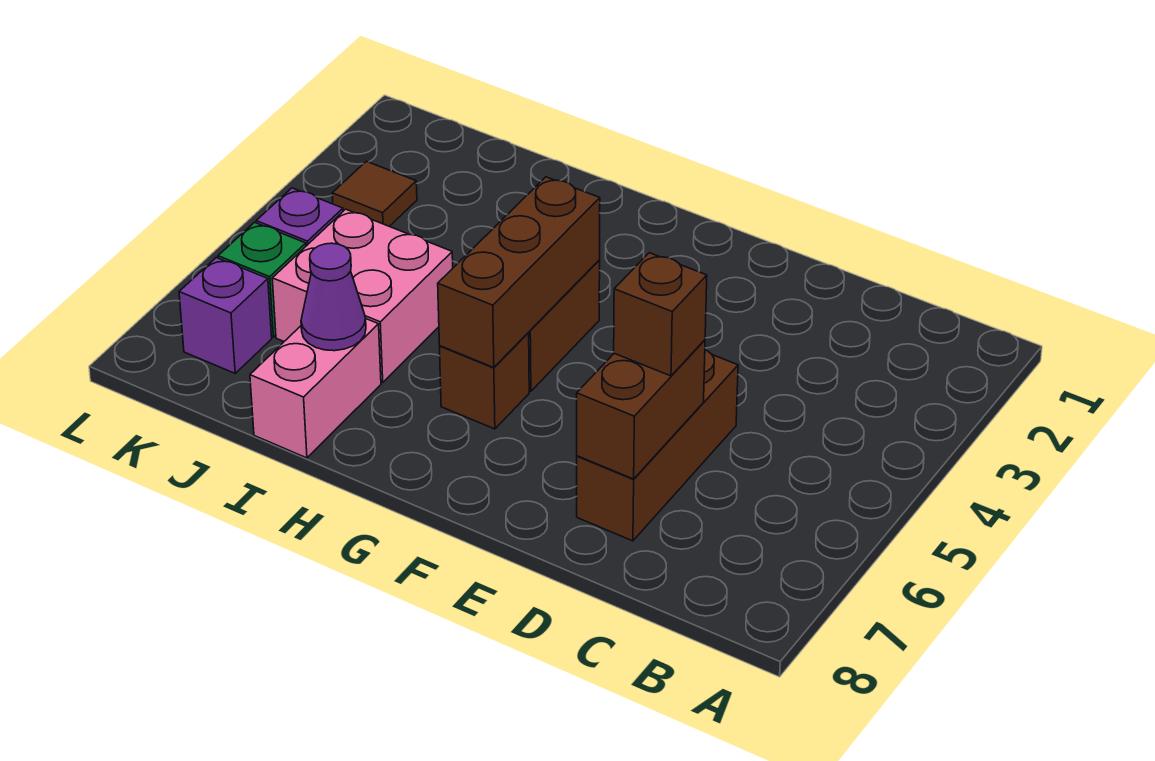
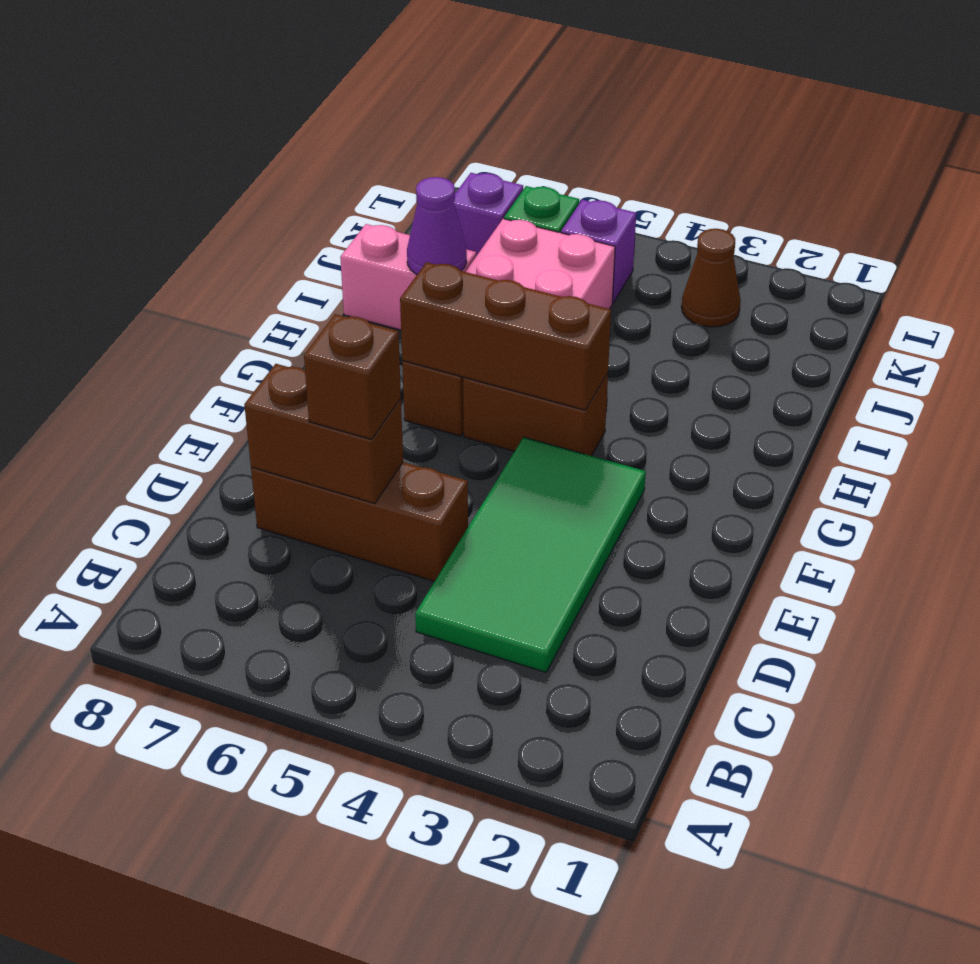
none -> green 2x4 tile [415,437,646,672]
brown 1x1 tile [332,161,417,226] -> brown 1x1 cone [681,229,741,327]

